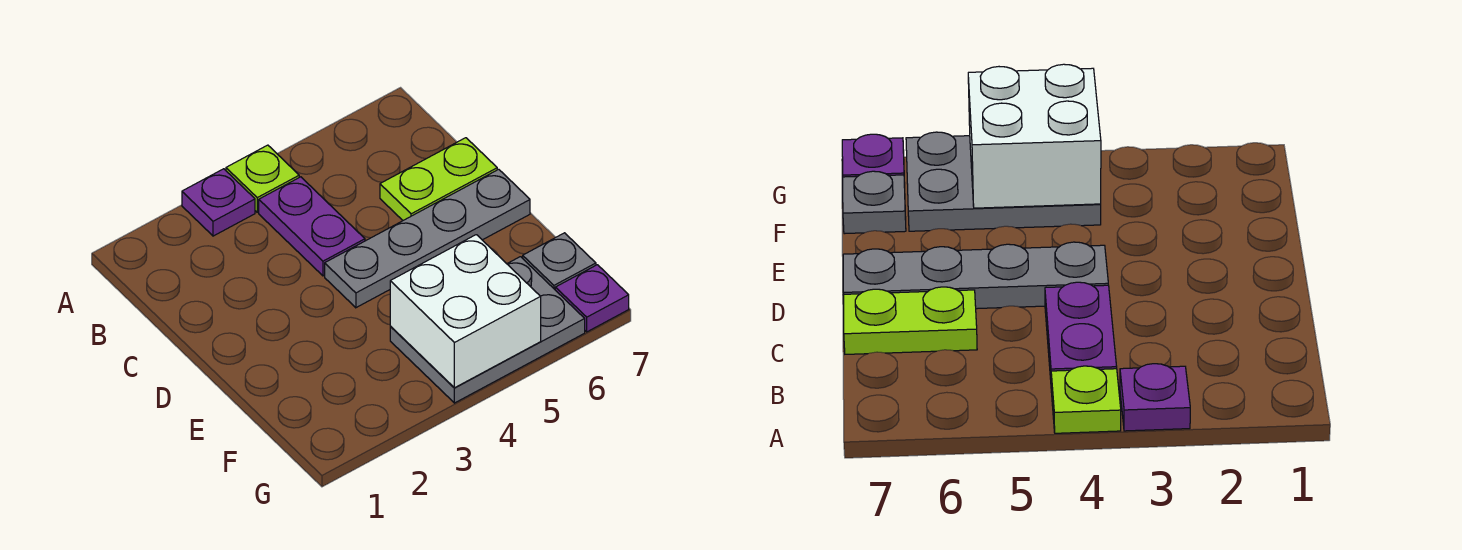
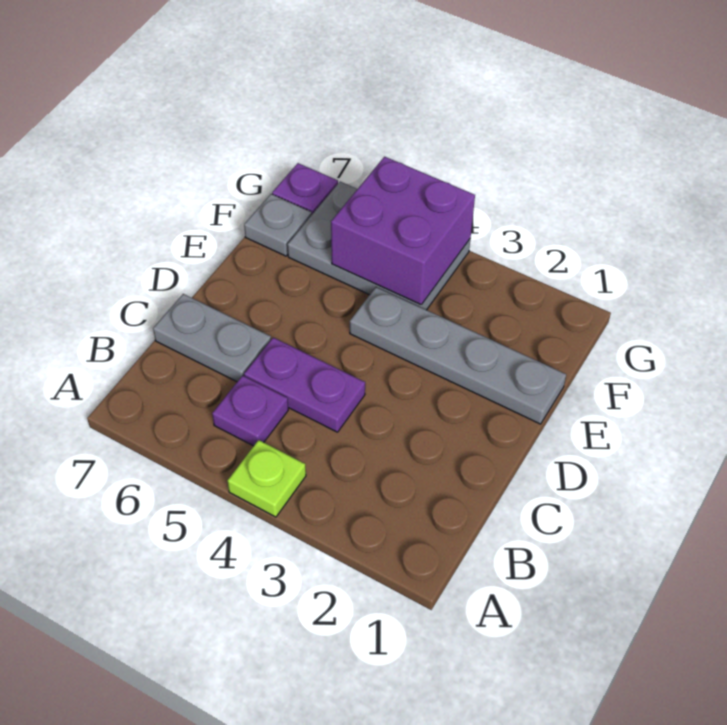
purple 1x1 plate [182,169,255,236] -> purple 1x1 plate moved to [212,376,288,446]
purple 1x2 plate [259,177,365,276] -> purple 1x2 plate turned to [244,338,365,432]
lime 1x2 plate [380,138,497,220] -> grey 1x2 plate [153,294,271,382]
grey 1x4 plate [325,169,530,308] -> grey 1x4 plate moved to [350,287,566,424]
white 2x2 brick [390,235,541,388] -> purple 2x2 brick [331,157,475,305]

